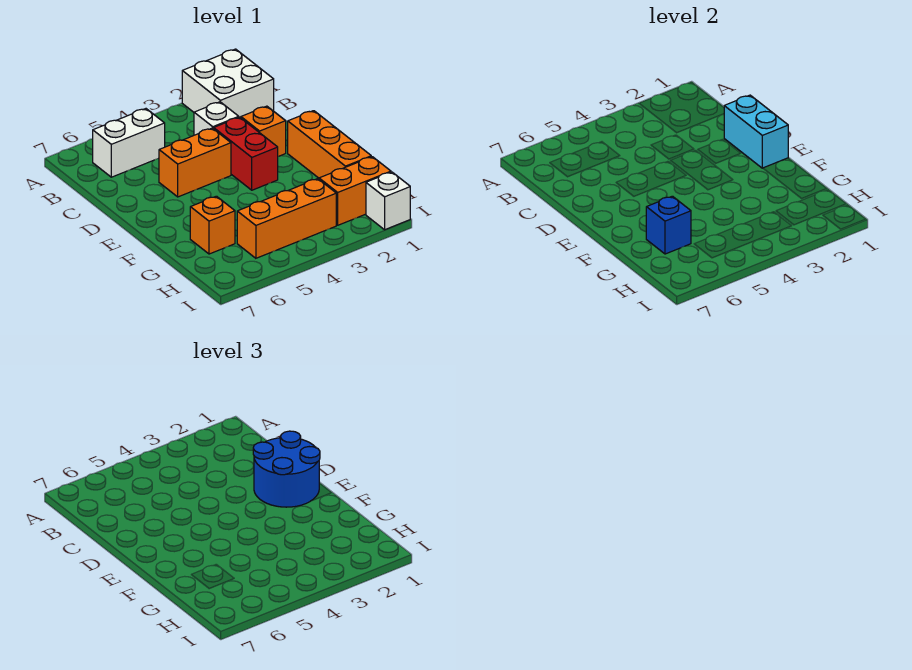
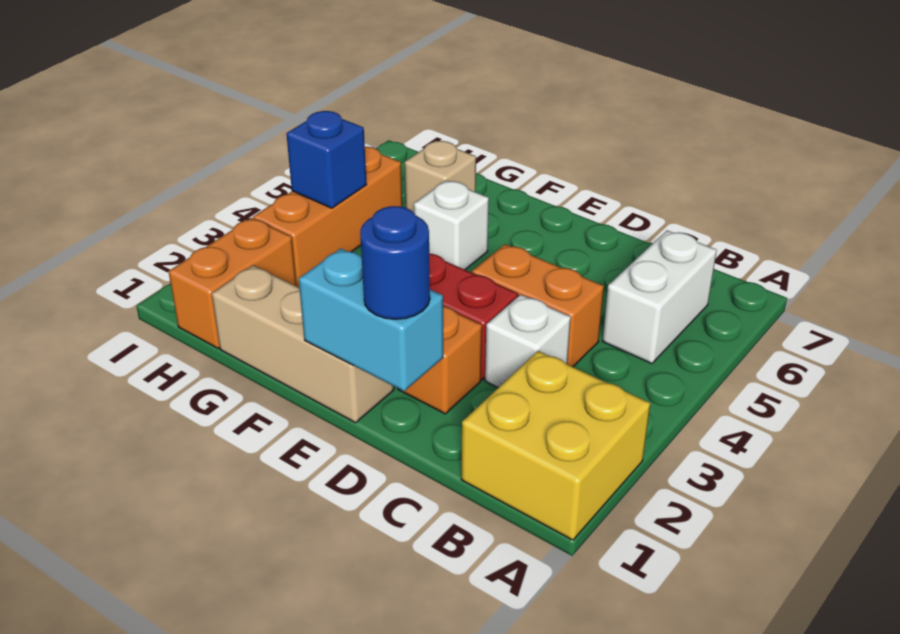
white 2x2 brick [182,49,274,118] -> yellow 2x2 brick [461,351,650,540]
blue 2x2 round brick [253,431,320,507] -> blue 1x1 round brick [360,206,430,319]
orange 1x2 brick [159,128,231,197] -> orange 1x2 brick turned to [472,244,604,367]
orange 1x3 brick [288,111,371,178] -> tan 1x3 brick [212,266,394,423]
orange 1x1 brick [190,196,235,254] -> tan 1x1 brick [405,141,476,213]
blue 1x1 brick [646,196,691,254] -> blue 1x1 brick moved to [286,111,367,208]
white 1x1 brick [366,172,410,230] -> white 1x1 brick moved to [414,180,489,270]

